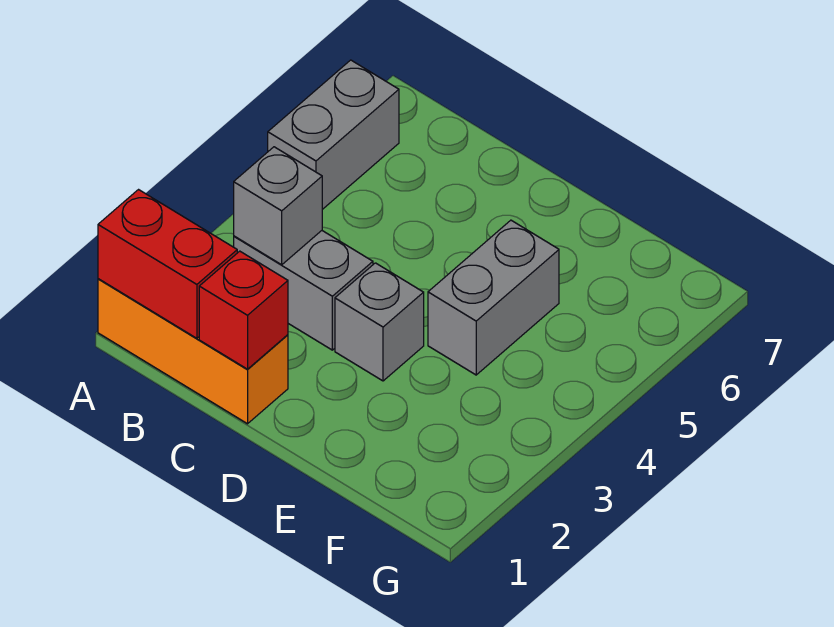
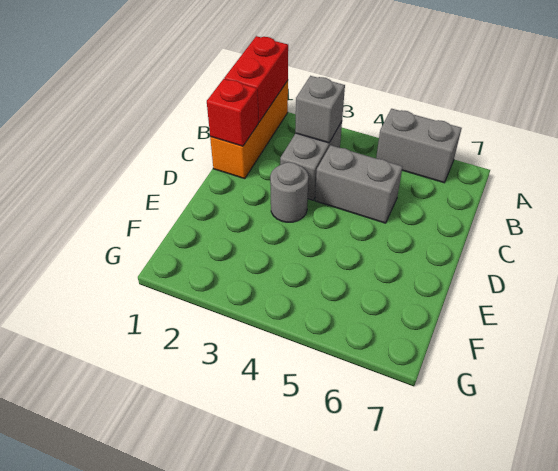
grey 1x1 brick [335,263,424,381] -> grey 1x1 round brick [270,162,308,222]
grey 1x2 brick [428,220,559,375] -> grey 1x2 brick moved to [315,145,402,223]

